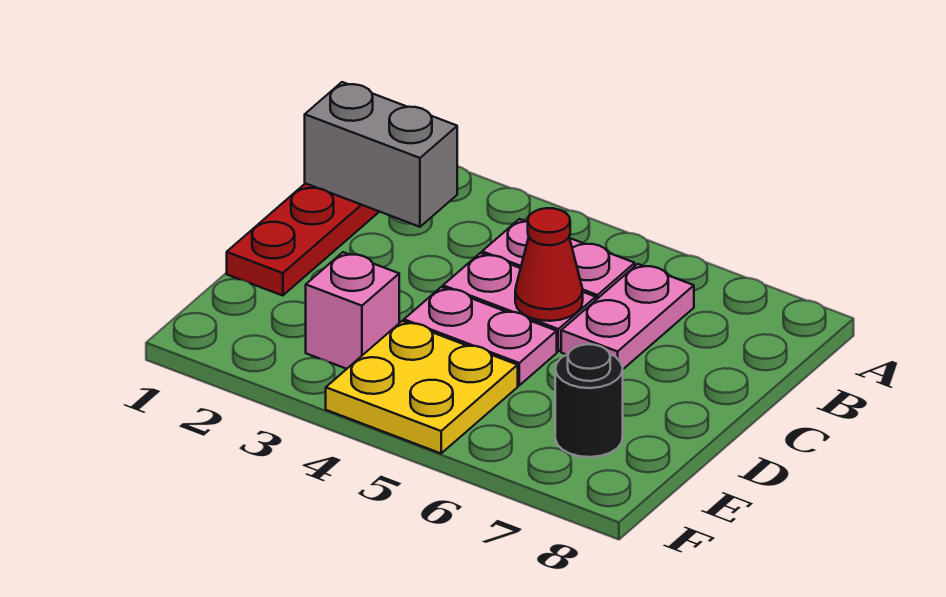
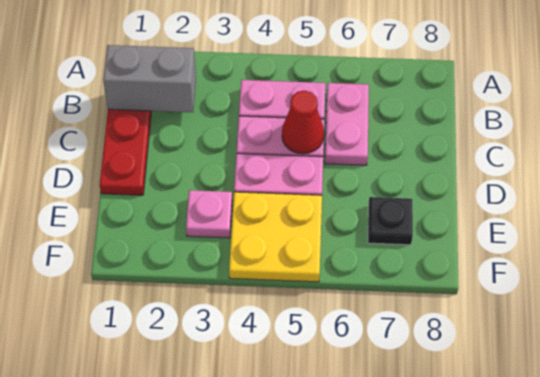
pink 1x1 brick [306,252,399,369] -> pink 1x1 plate [186,190,232,238]
black 1x1 round brick [555,344,623,457] -> black 1x1 plate [368,197,413,245]

